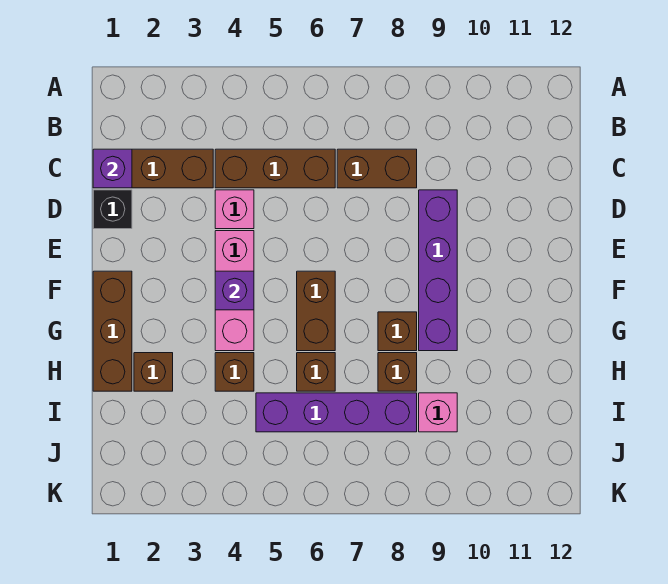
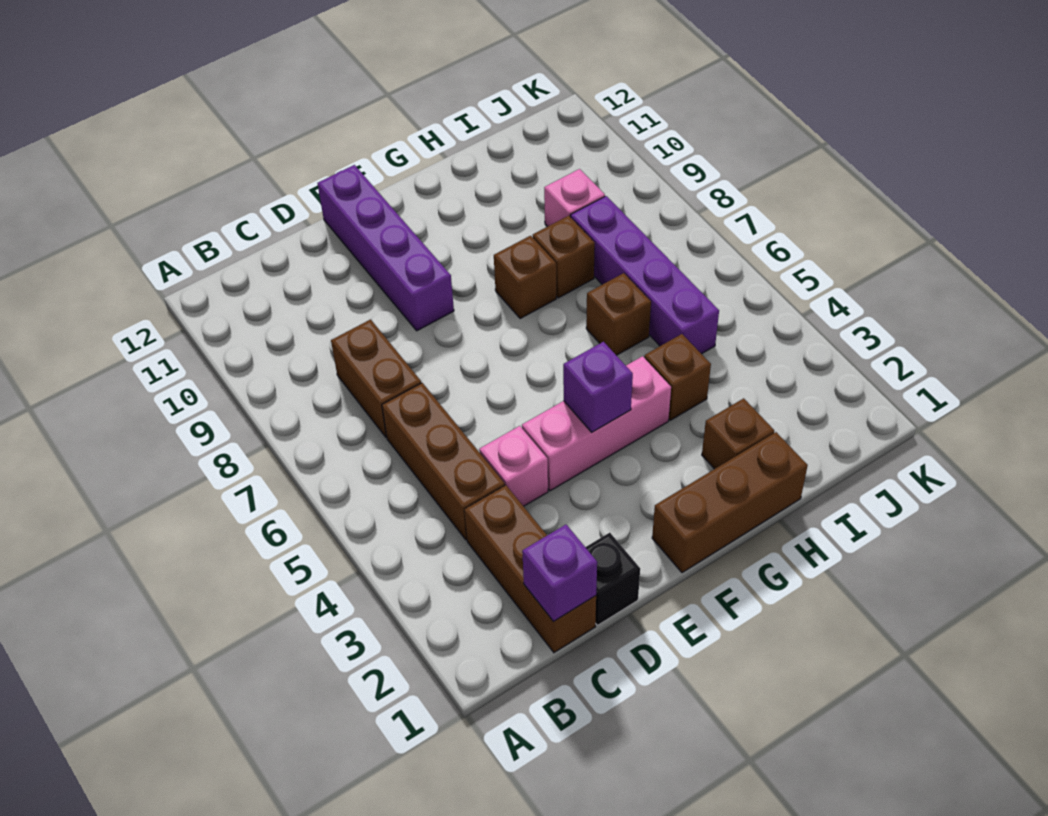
purple 1x4 brick [419,190,457,351] -> purple 1x4 brick turned to [317,165,454,331]
brown 1x2 brick [297,271,335,351] -> none

